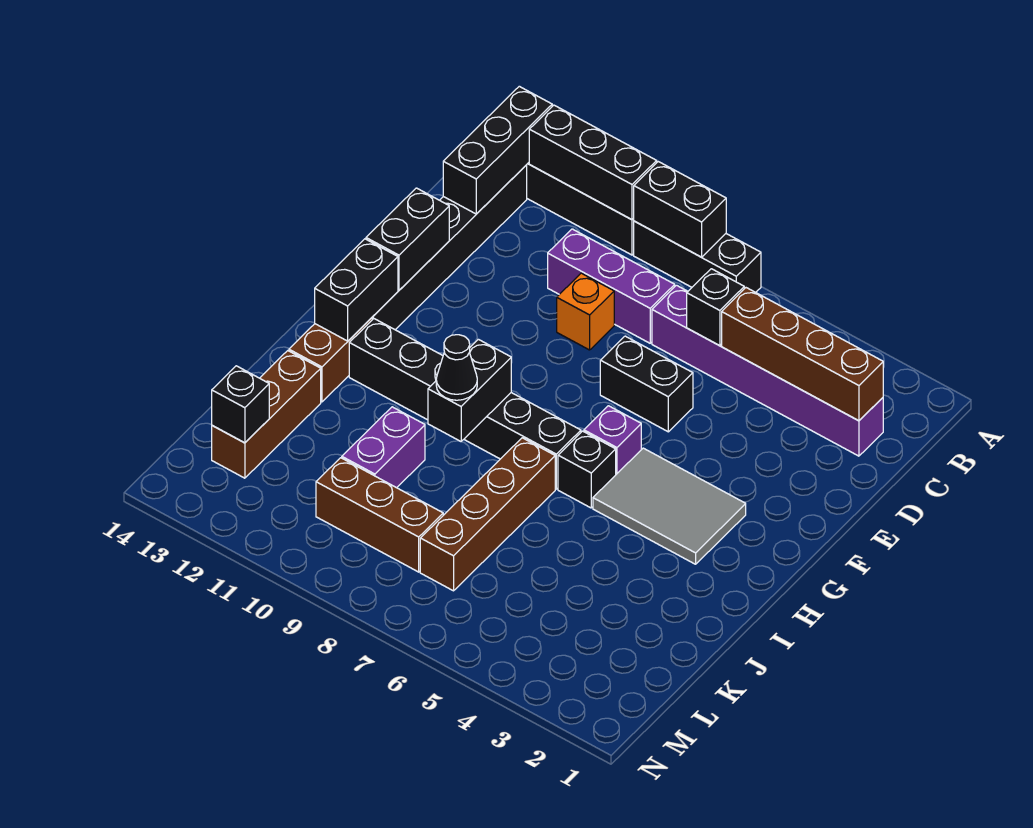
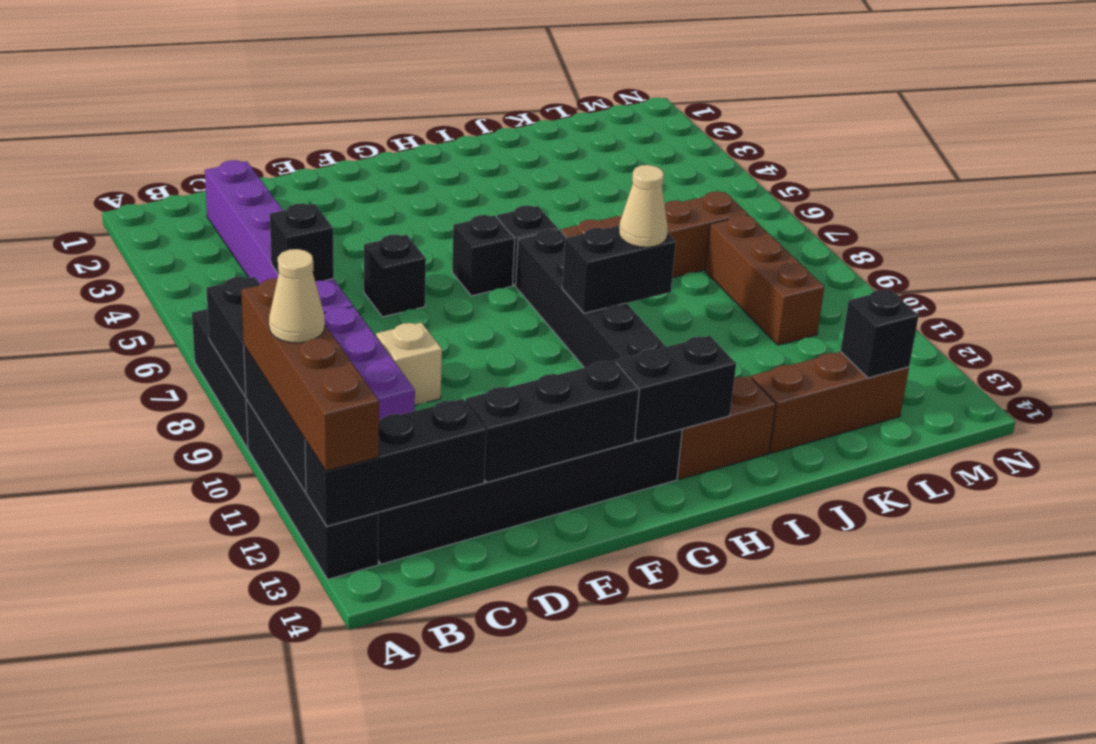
none -> tan 1x1 cone [269,249,325,343]
brown 1x4 brick [722,288,883,421] -> brown 1x4 brick moved to [241,278,379,471]
orange 1x1 brick [557,273,614,350] -> tan 1x1 brick [376,323,442,405]
black 1x2 brick [600,336,693,432] -> black 1x1 brick [364,235,426,317]
black 1x2 brick [366,188,449,290] -> black 1x3 brick [465,360,639,482]
grey 2x3 tile [593,448,746,564] -> none
purple 1x1 brick [584,406,641,474] -> black 1x1 brick [452,215,515,296]
black 1x1 cone [436,335,477,400] -> tan 1x1 cone [619,165,668,247]
purple 1x2 brick [342,407,425,488] -> none

